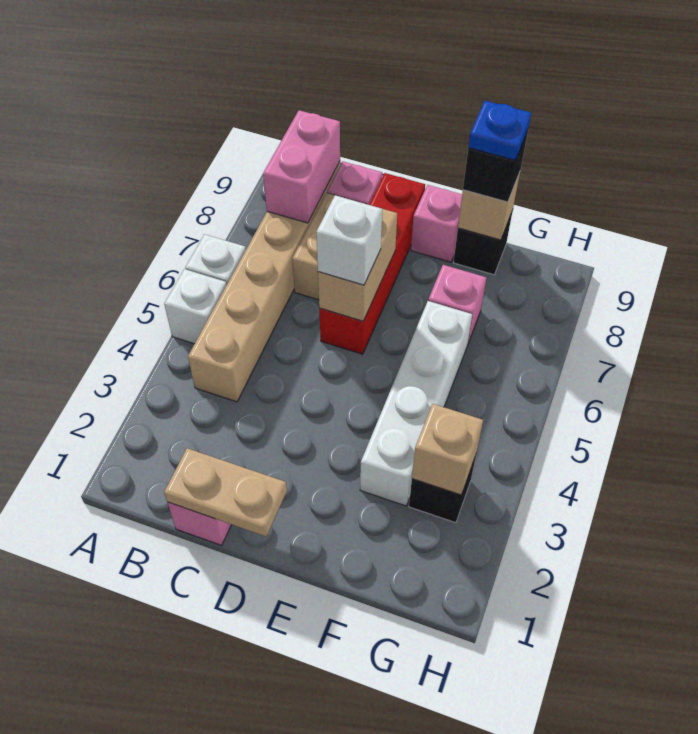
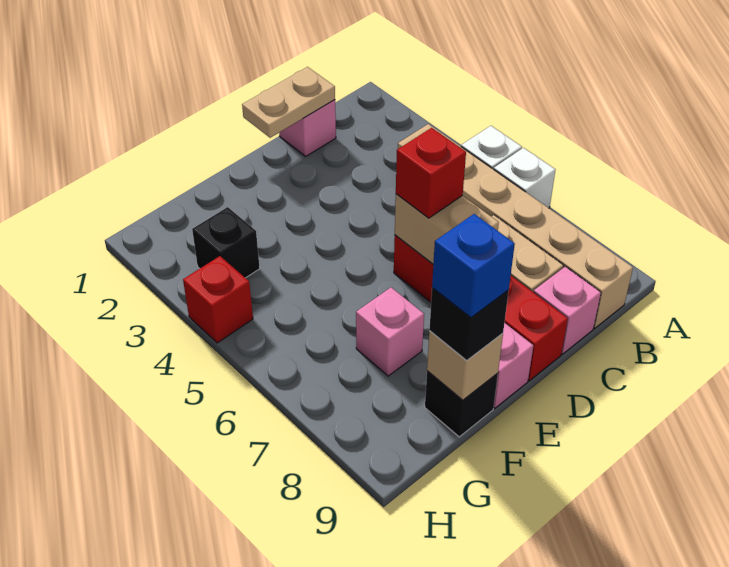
pink 1x2 brick [263,110,340,223] -> none
white 1x1 brick [316,195,382,285] -> red 1x1 brick [396,128,466,218]
white 1x4 brick [360,301,472,506] -> none
blue 1x1 plate [468,101,531,160] -> blue 1x1 brick [432,214,515,318]
tan 1x1 brick [412,404,483,495] -> none
none -> red 1x1 brick [183,256,253,343]

